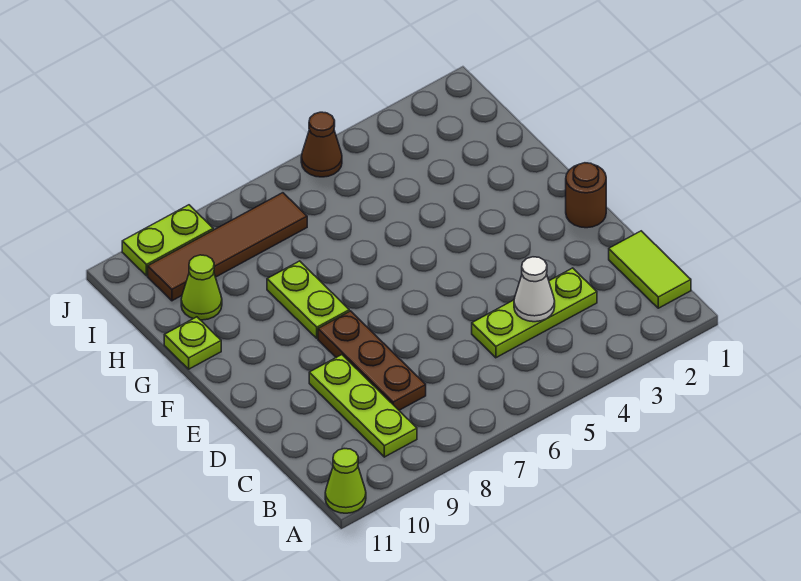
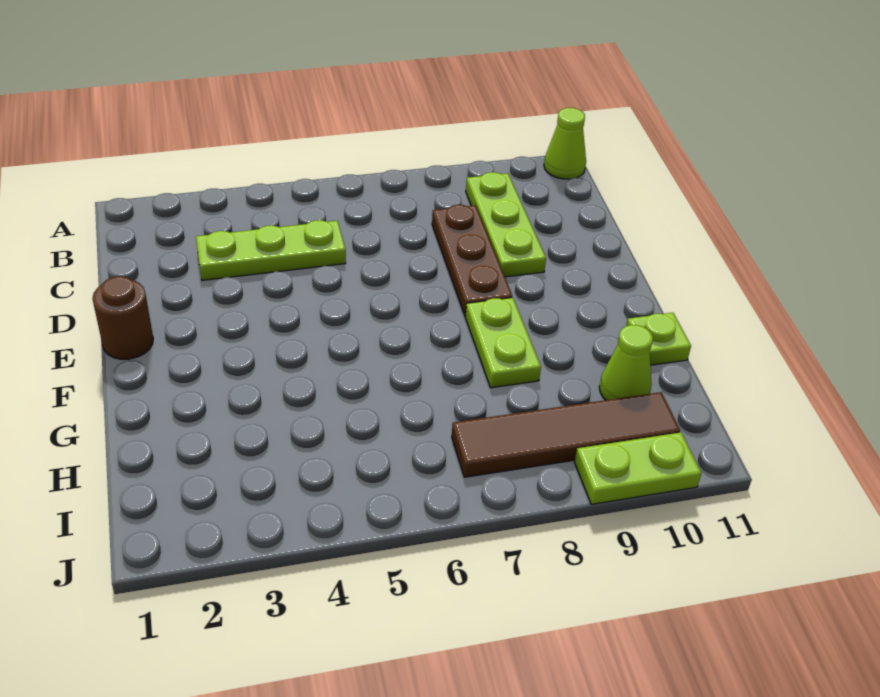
lime 1x2 tile [609,231,691,308] -> none
white 1x1 cone [514,257,555,322] -> none
brown 1x1 cone [301,112,342,177] -> none

